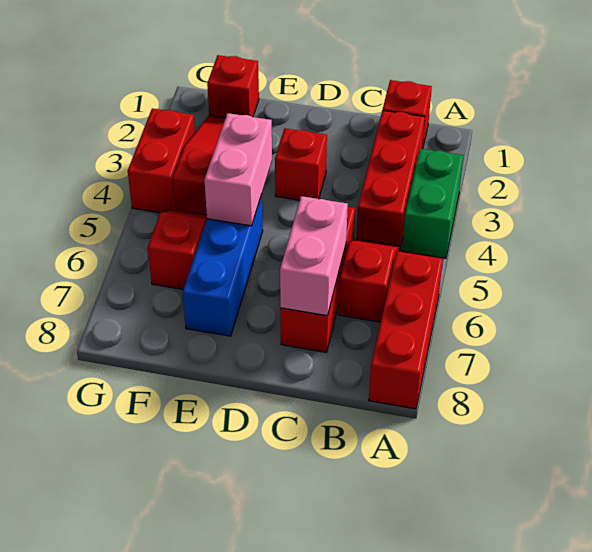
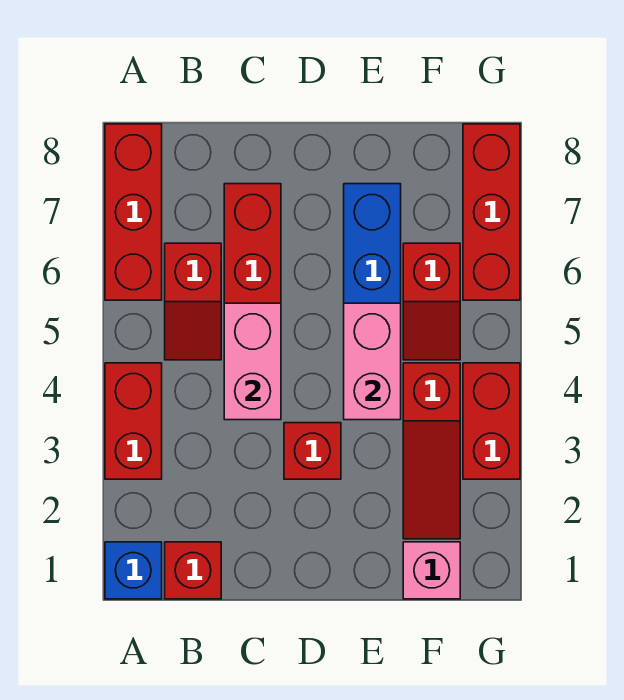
none -> blue 1x1 brick [105,542,162,599]
green 1x2 brick [402,149,464,258] -> red 1x2 brick [105,363,162,479]
red 1x3 brick [356,110,425,248] -> red 1x3 brick moved to [463,124,520,300]
pink 1x2 brick [280,196,348,316] -> pink 1x2 brick moved to [224,303,281,420]
red 1x1 brick [207,55,259,118] -> pink 1x1 brick [403,542,460,599]

